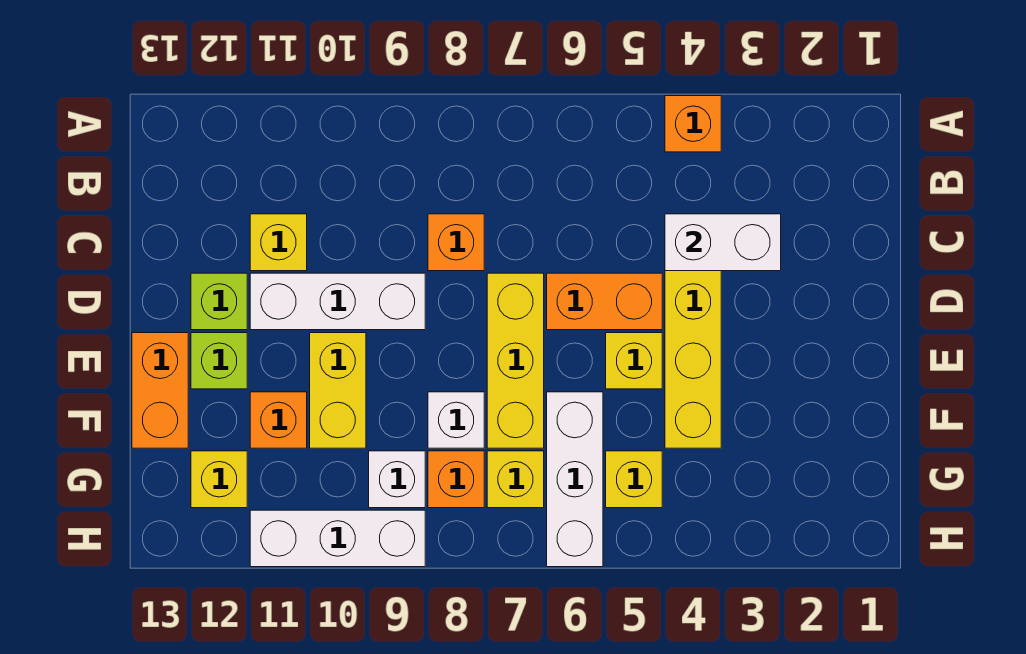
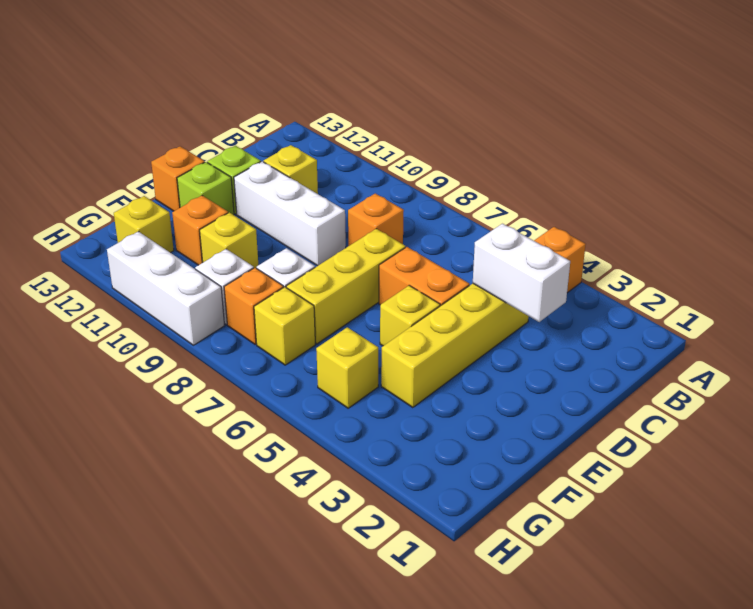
yellow 1x2 brick [310,333,366,448] -> yellow 1x1 brick [200,212,258,268]
orange 1x2 brick [132,333,188,448] -> orange 1x1 brick [151,146,205,211]
white 1x3 brick [547,392,603,567] -> none

